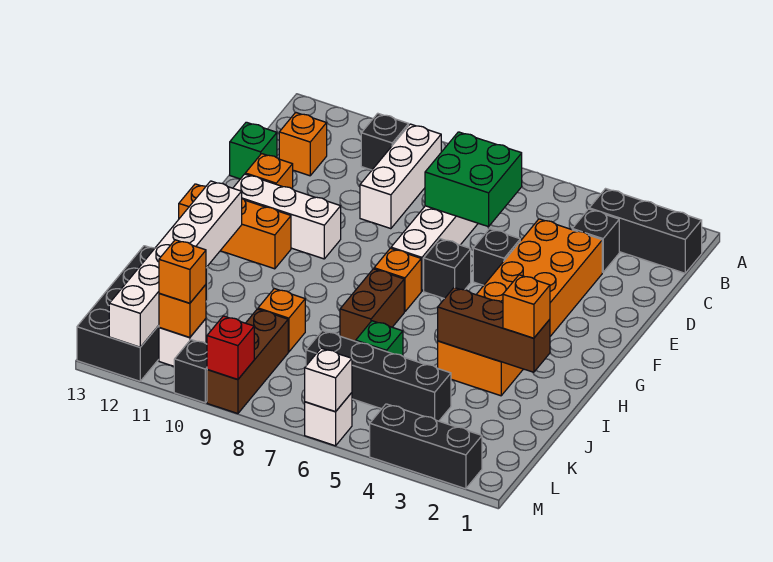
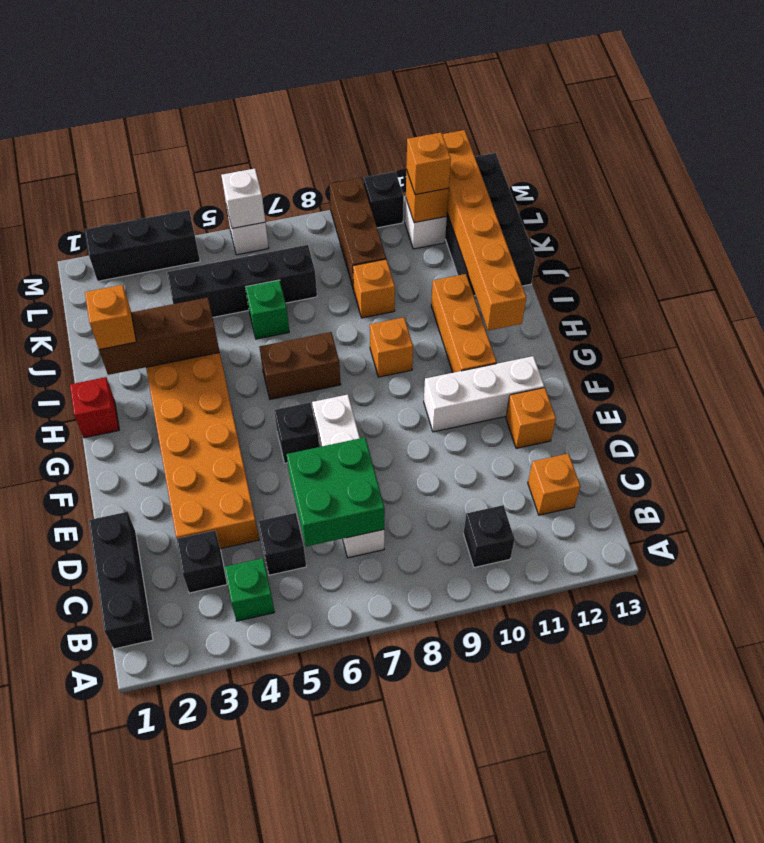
black 1x3 brick [589,189,702,273] -> black 1x3 brick turned to [89,512,153,649]
white 1x3 brick [360,124,441,229] -> none
green 1x1 brick [230,122,277,179] -> green 1x1 brick moved to [225,558,275,621]
black 1x1 brick [473,229,520,285] -> black 1x1 brick moved to [258,513,306,575]
orange 1x1 brick [374,248,421,312] -> orange 1x1 brick moved to [370,317,413,377]
orange 1x3 brick [179,184,291,269] -> orange 1x3 brick turned to [431,274,496,373]
brown 1x2 brick [340,269,404,341] -> brown 1x2 brick turned to [259,332,341,399]
white 1x6 brick [109,181,242,347] -> orange 1x6 brick [442,130,526,331]
red 1x1 brick [207,316,254,379] -> red 1x1 brick moved to [70,377,119,438]

